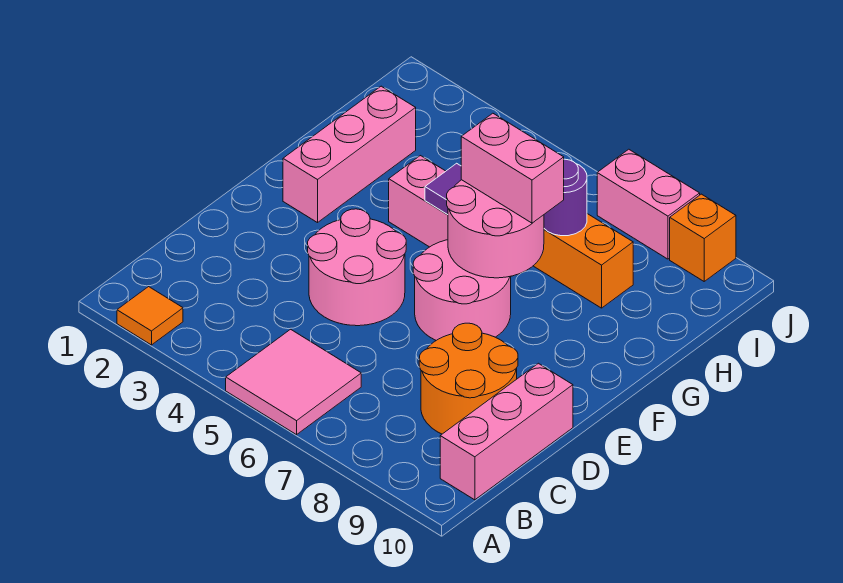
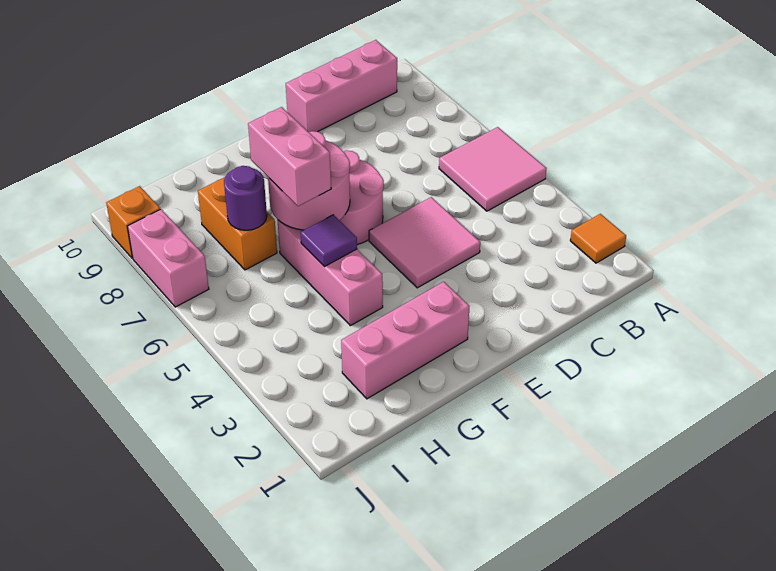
orange 2x2 round brick [419,323,518,434] -> none
pink 2x2 round brick [308,209,406,326] -> pink 2x2 tile [369,197,480,288]

